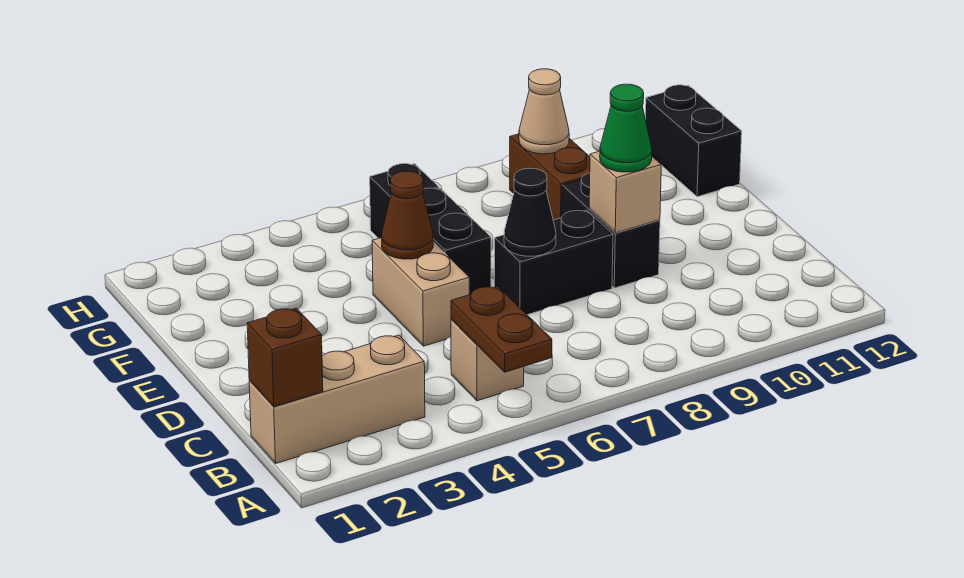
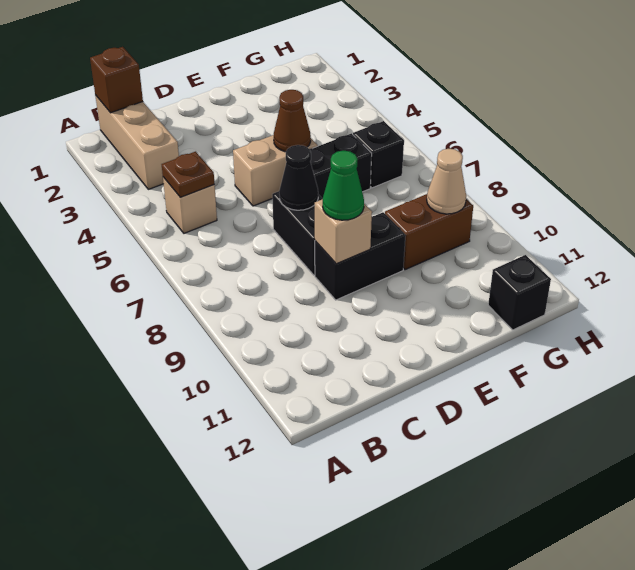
brown 1x2 plate [451,286,552,372] -> brown 1x1 plate [162,152,214,197]
black 1x2 brick [645,85,742,197] -> black 1x1 brick [488,255,551,330]

